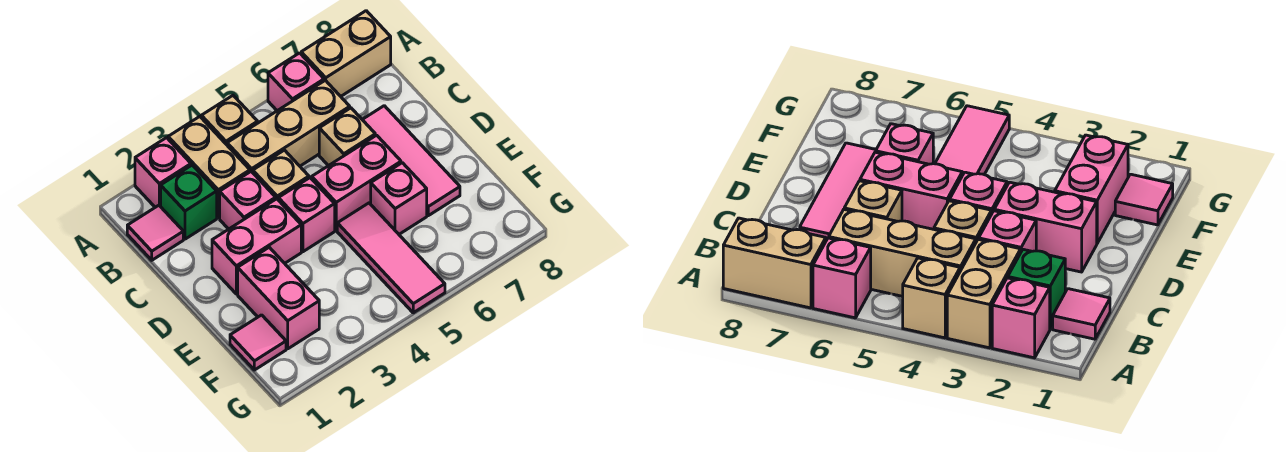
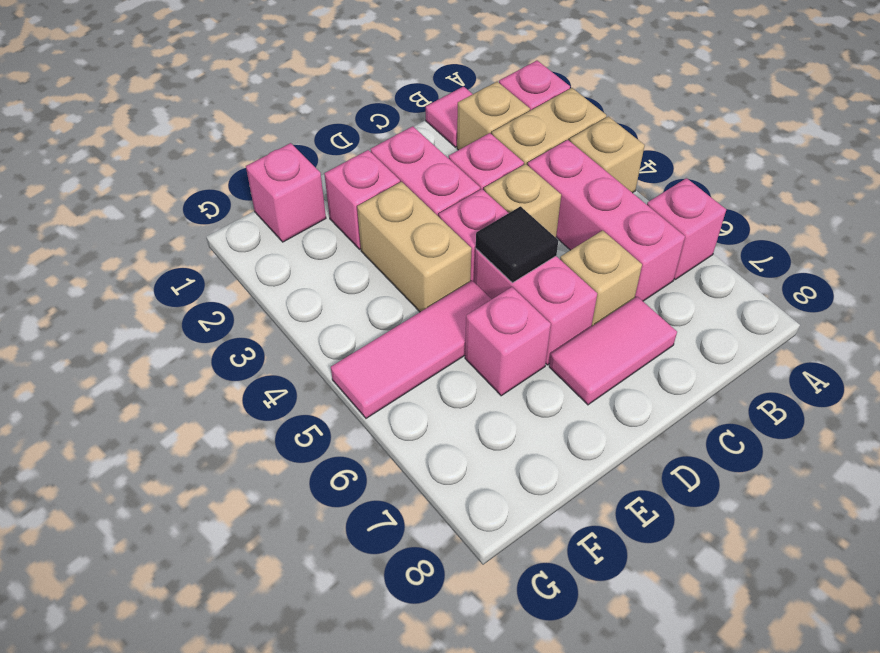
tan 1x2 brick [301,11,391,96] -> tan 1x2 brick moved to [357,182,472,312]
green 1x1 brick [161,165,217,239] -> tan 1x1 brick [457,82,530,150]
tan 1x3 brick [227,80,350,173] -> pink 1x3 brick [528,140,685,301]
pink 1x3 tile [362,106,460,216] -> pink 1x2 tile [549,296,677,405]
none -> black 1x1 tile [476,206,558,283]
pink 1x2 brick [238,247,319,349] -> pink 1x1 brick [324,150,400,249]
pink 1x1 tile [230,315,286,370] -> pink 1x1 brick [246,143,326,242]

